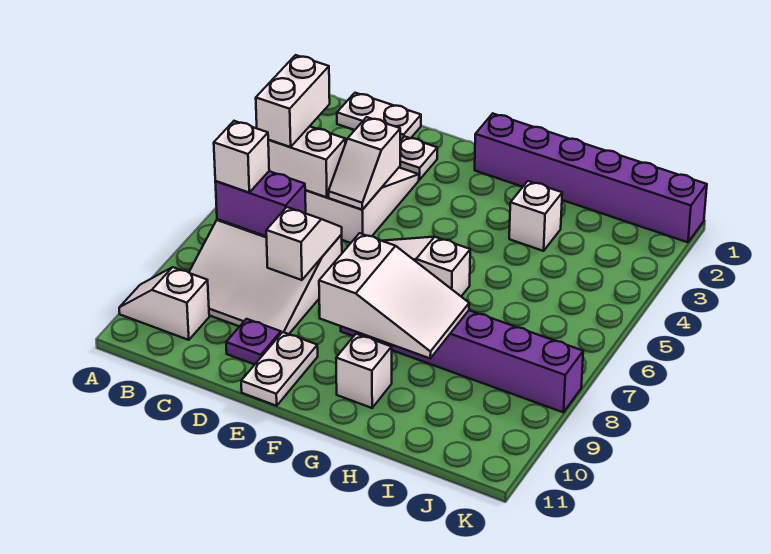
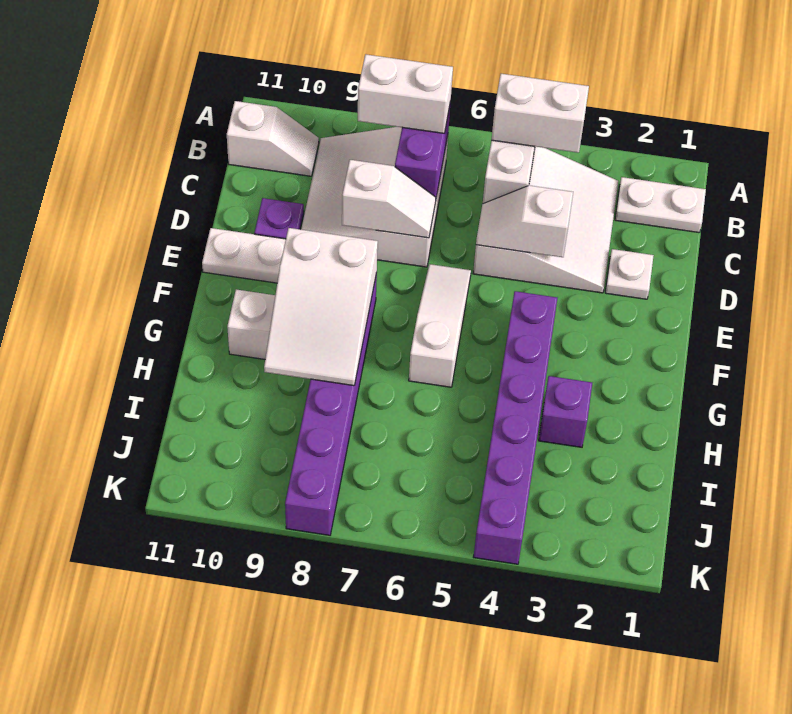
white 1x2 slope [119,267,209,340] -> white 1x2 slope turned to [227,101,319,176]
white 1x2 plate [337,93,421,141] -> white 1x2 plate turned to [615,177,706,233]
white 1x1 brick [214,121,269,193] -> white 1x2 brick [358,54,453,134]
purple 1x6 brick [475,114,707,242] -> purple 1x6 brick moved to [474,291,557,564]
white 1x1 brick [509,181,562,251] -> purple 1x1 brick [539,376,592,447]

